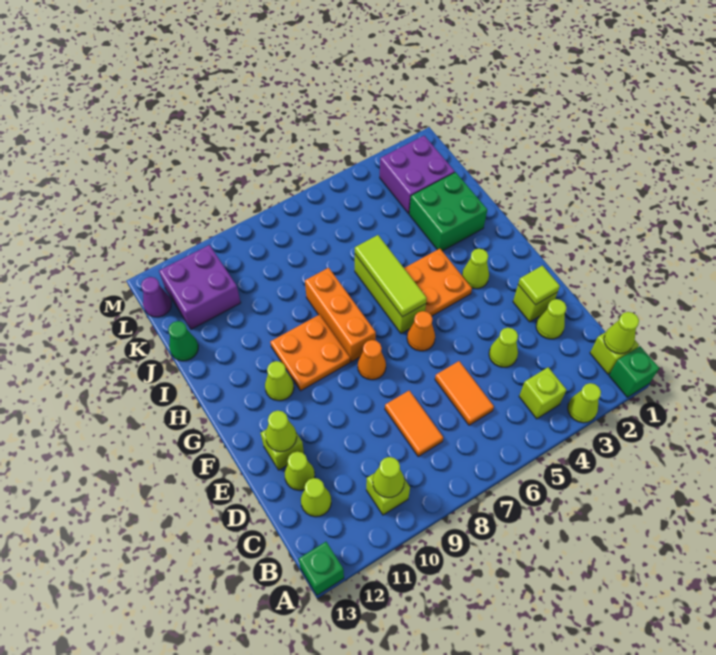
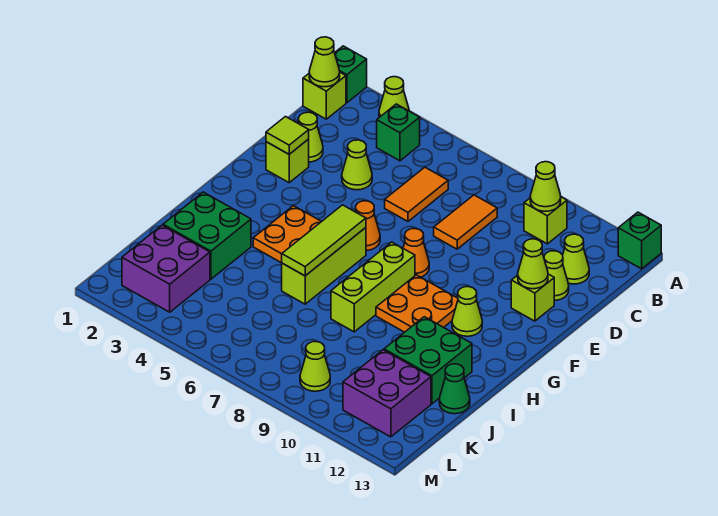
lime 1x1 brick [519,367,566,419] -> green 1x1 brick [377,104,420,161]
lime 1x1 cone [462,249,489,289] -> lime 1x1 cone moved to [300,342,330,391]
orange 1x3 brick [305,268,376,362] -> lime 1x3 brick [331,242,415,332]
none -> green 2x2 brick [384,317,472,404]
purple 1x1 cone [141,277,171,317] -> none

